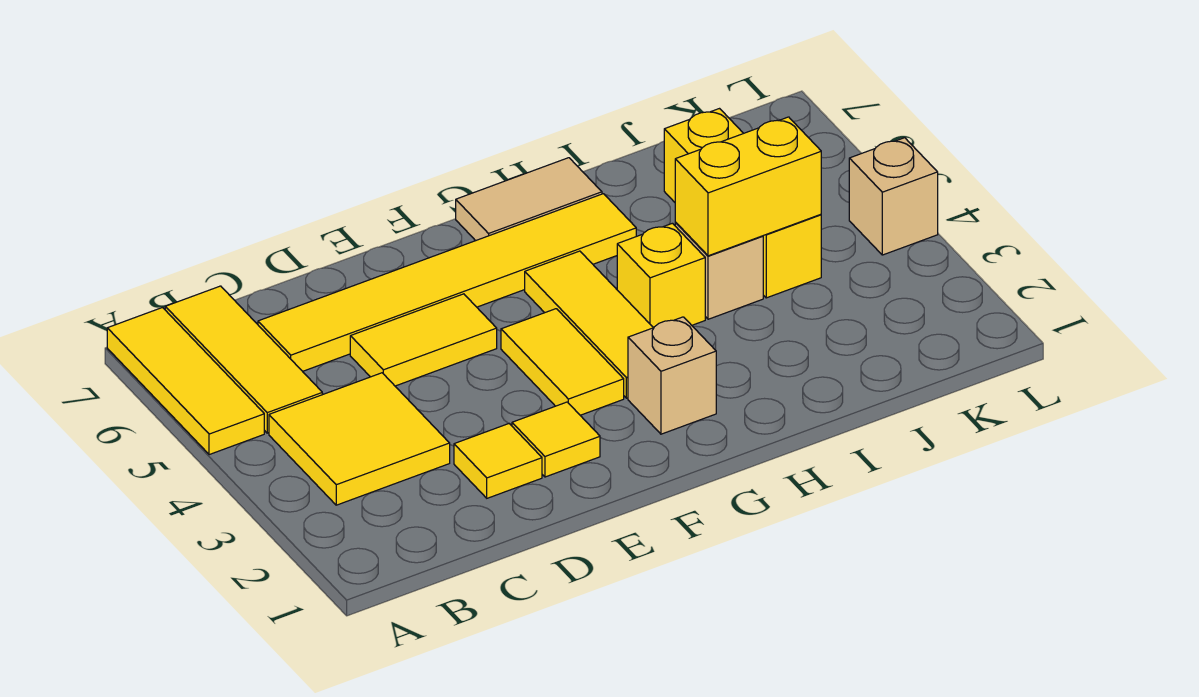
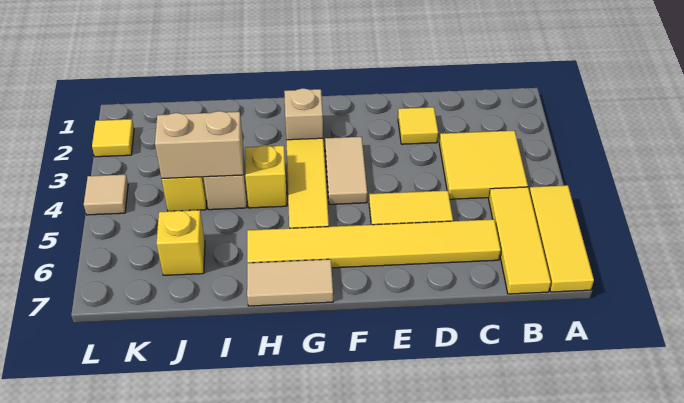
yellow 1x1 tile [512,402,600,477] -> yellow 1x1 tile moved to [92,119,134,157]
yellow 1x2 tile [501,309,624,415] -> tan 1x2 tile [325,137,367,205]
yellow 1x2 brick [675,117,821,256] -> tan 1x2 brick [155,111,243,179]
tan 1x1 brick [849,138,938,255] -> tan 1x1 tile [84,175,128,215]

